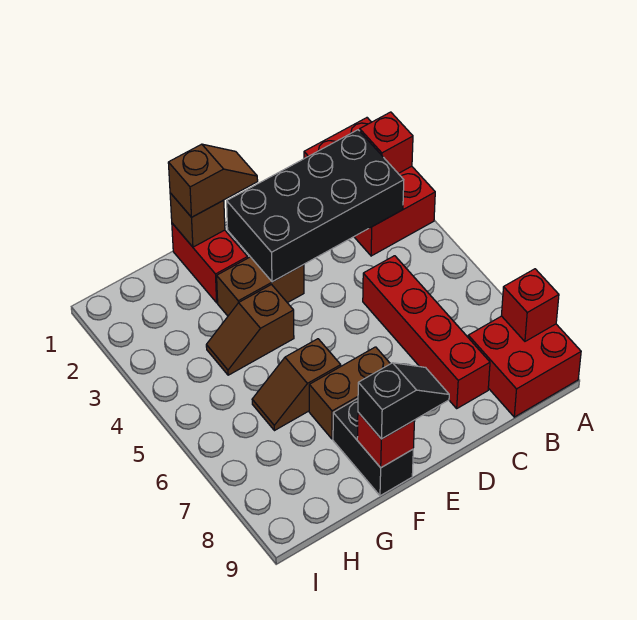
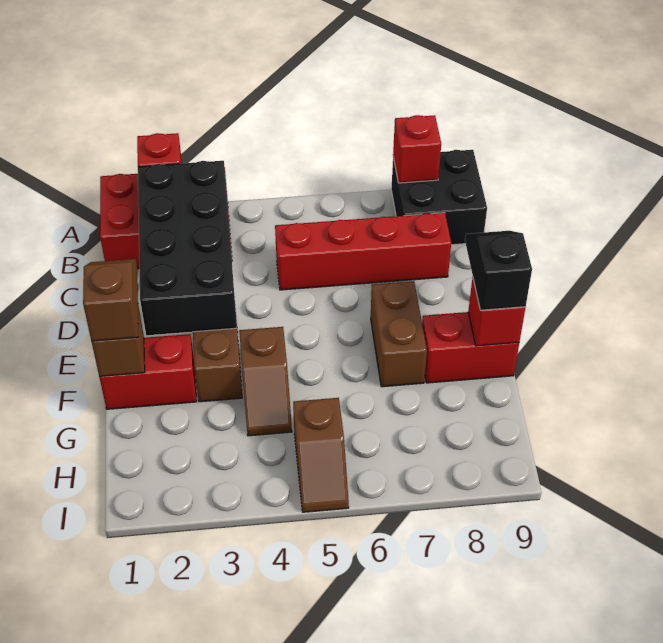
red 2x2 brick [468,316,581,417] -> black 2x2 brick [391,150,487,245]
brown 1x2 slope [252,339,341,431] -> brown 1x2 slope moved to [293,398,349,512]
black 1x2 brick [333,399,413,496] -> red 1x2 brick [422,312,519,383]

